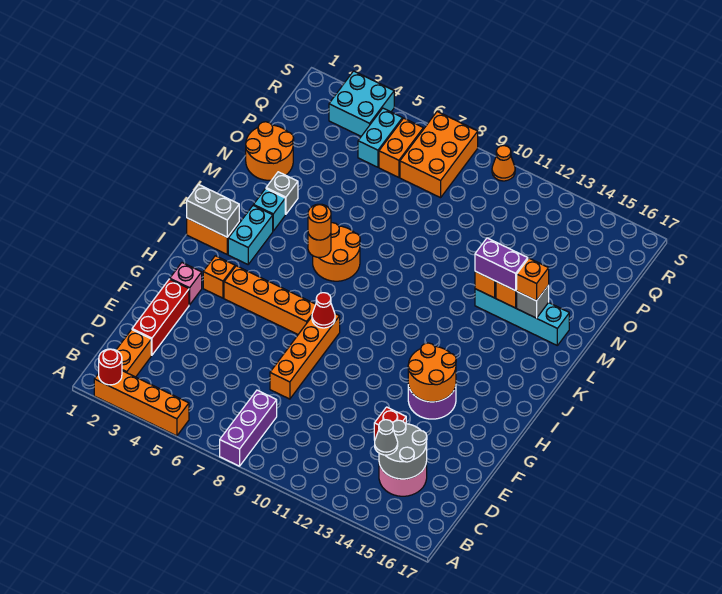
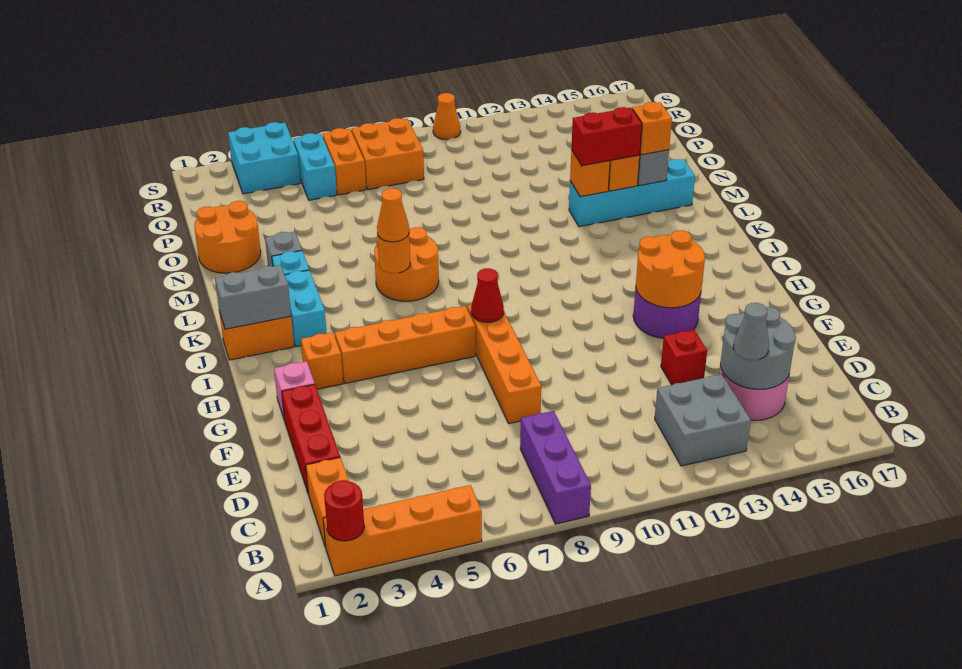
none -> grey 2x2 brick [655,374,751,466]
orange 1x1 round brick [308,204,331,240] -> orange 1x1 cone [377,188,409,242]
purple 1x2 brick [475,238,528,291] -> red 1x2 brick [571,107,642,166]
orange 2x3 brick [400,112,478,198] -> orange 2x2 brick [352,118,424,190]

